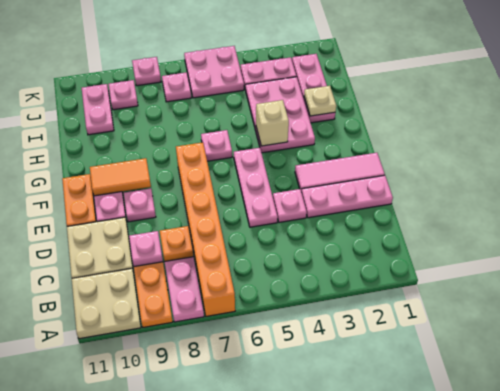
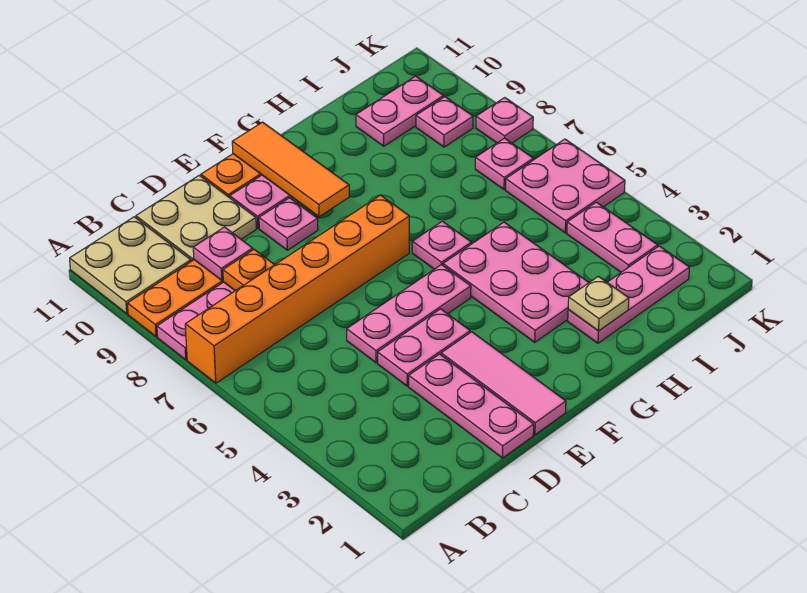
pink 1x1 plate [273,189,307,222] -> pink 1x2 plate [378,309,470,386]
orange 1x2 tile [90,158,151,196] -> orange 1x3 tile [232,122,349,217]
pink 2x3 plate [246,77,315,153] -> pink 2x3 plate turned to [443,222,589,342]
tan 1x1 brick [256,100,289,146] -> none

